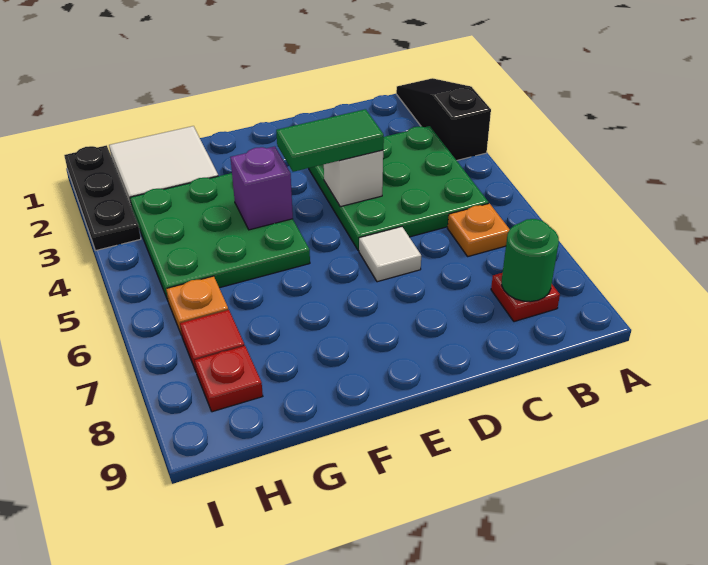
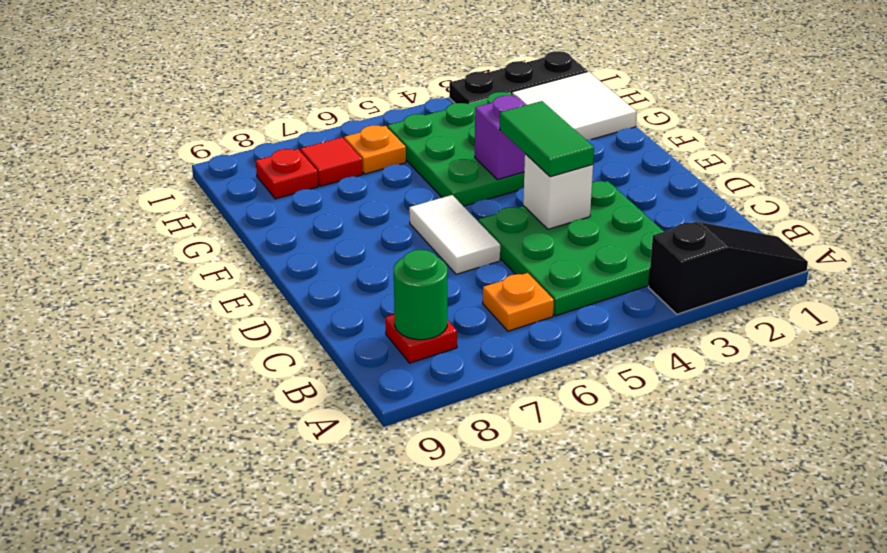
white 1x1 tile [359,227,421,282] -> white 1x2 tile [409,195,500,274]

